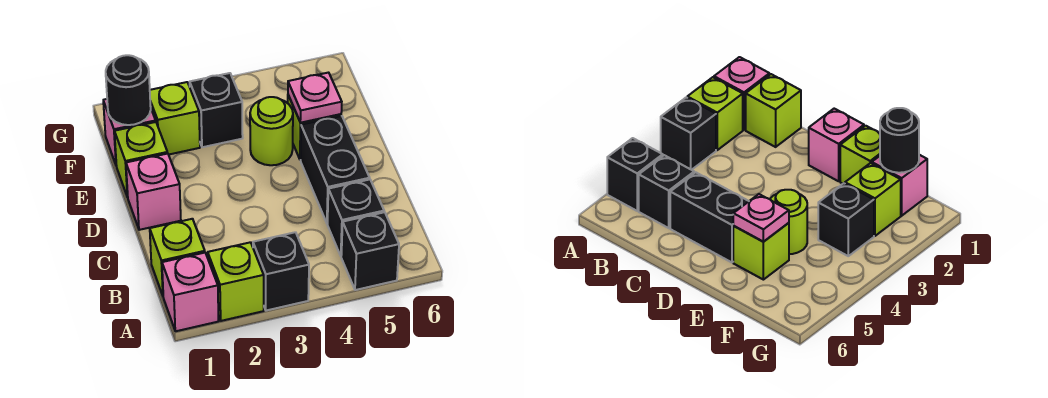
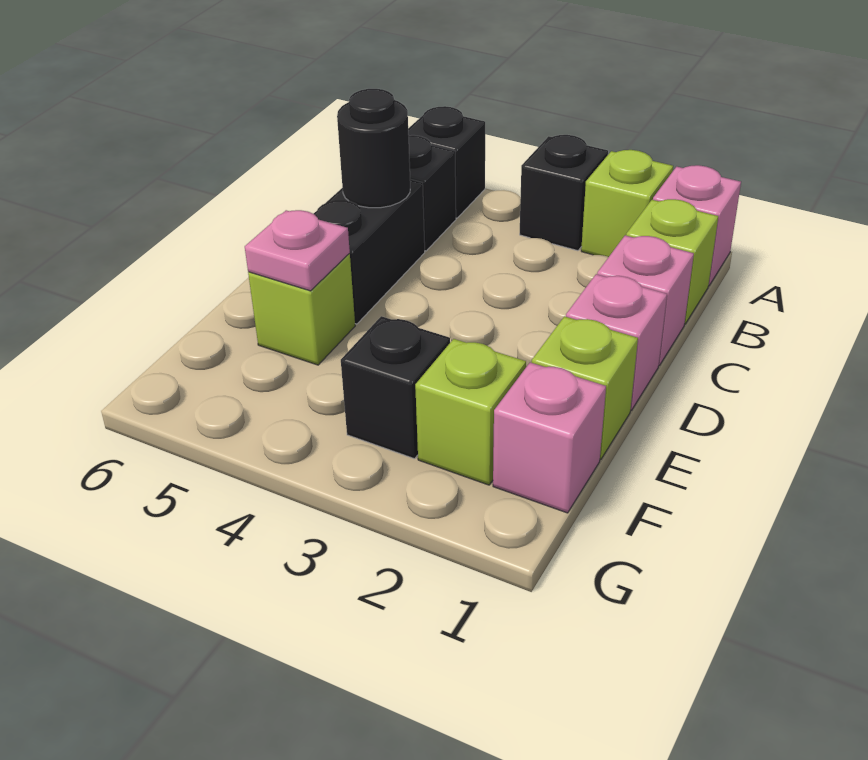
none -> pink 1x1 brick [597,235,694,366]
lime 1x1 round brick [250,97,293,165] -> none
black 1x1 round brick [106,55,151,125] -> black 1x1 round brick moved to [337,89,410,208]

